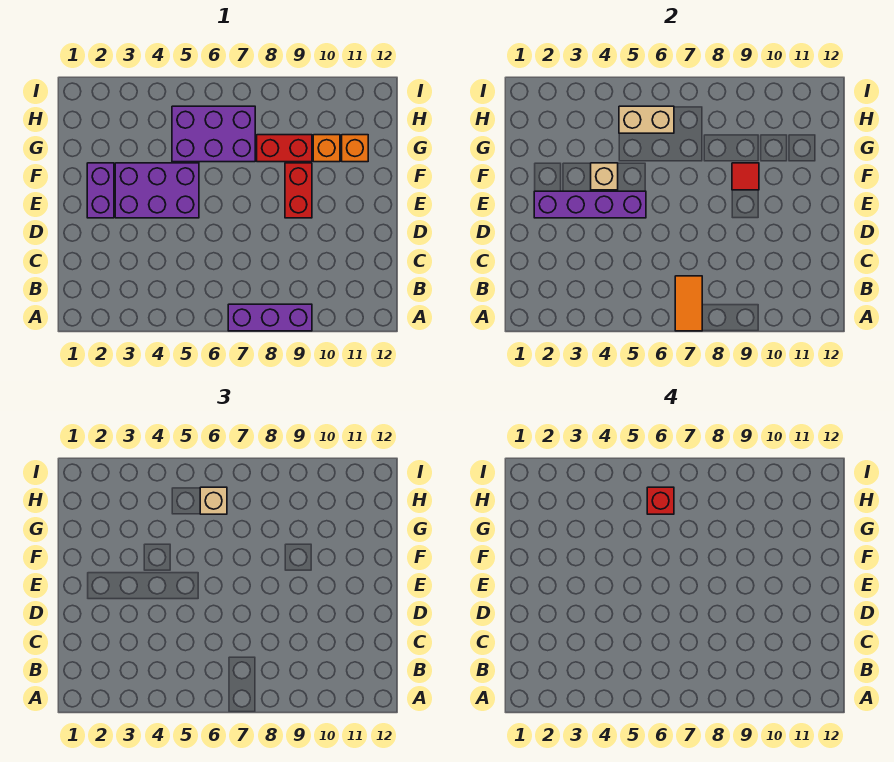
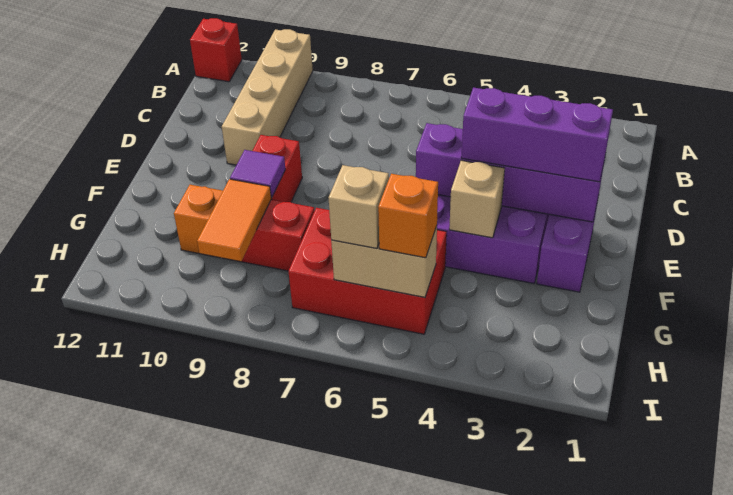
purple 1x3 brick [228,304,312,331] -> purple 1x3 brick moved to [461,87,613,182]
orange 1x2 tile [675,276,702,331] -> orange 1x2 tile moved to [197,179,271,261]
none -> tan 1x4 brick [222,29,313,165]
red 1x1 tile [732,163,759,190] -> purple 1x1 tile [230,150,285,198]
purple 2x3 brick [172,106,255,162] -> red 2x3 brick [288,208,447,334]
orange 1x1 brick [342,135,368,162] -> orange 1x1 brick moved to [378,174,438,258]
red 1x1 brick [647,487,674,514] -> red 1x1 brick moved to [190,18,242,82]

